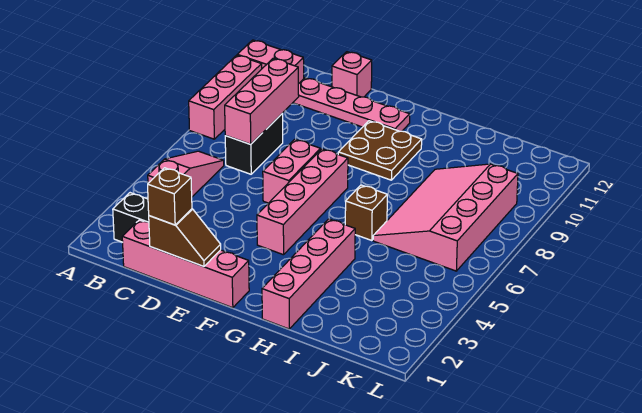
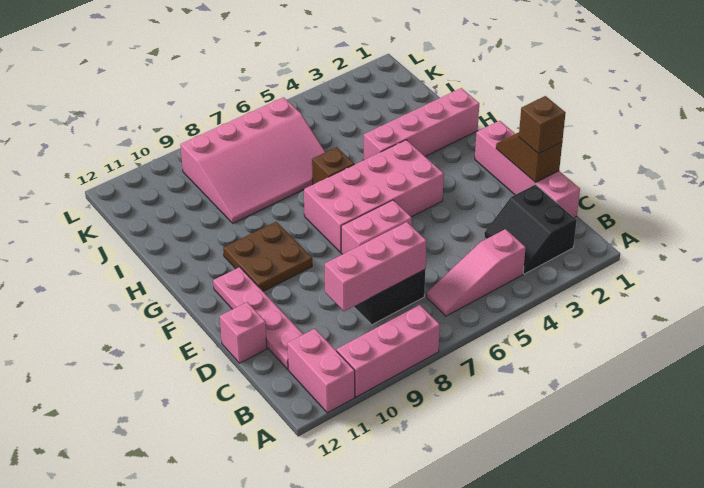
pink 1x4 brick [257,149,348,255] -> pink 2x4 brick [304,140,444,252]

